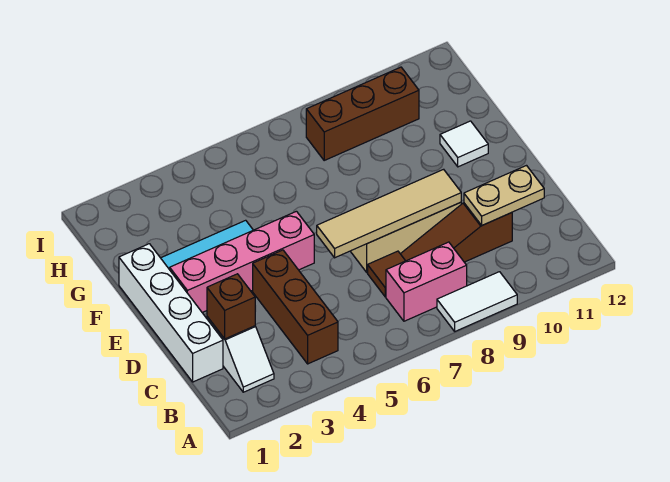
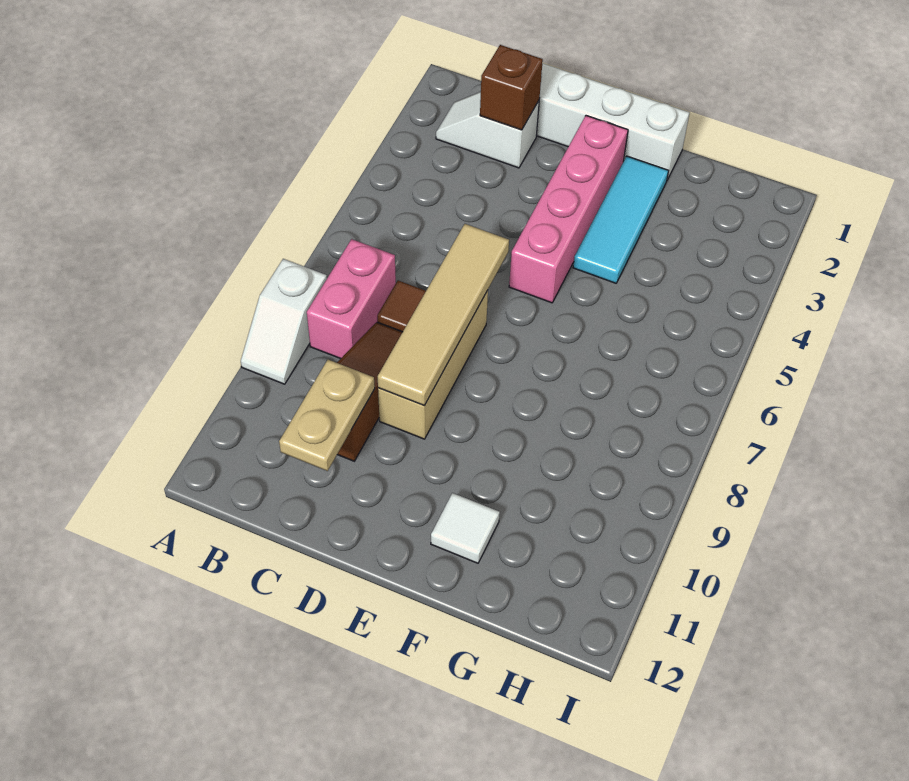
white 1x2 tile [437,272,517,331] -> white 1x2 slope [241,259,327,384]
brown 1x3 brick [253,250,338,364] -> none
brown 1x3 brick [306,67,419,160] -> none

